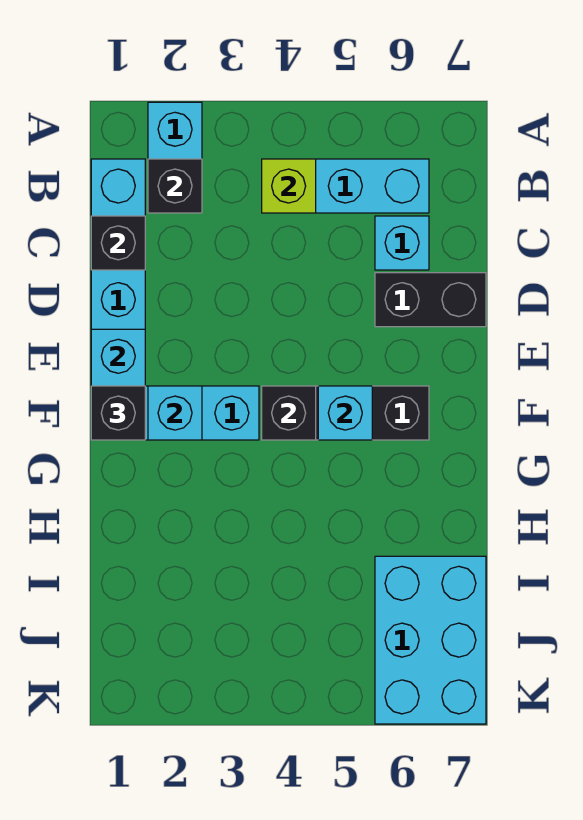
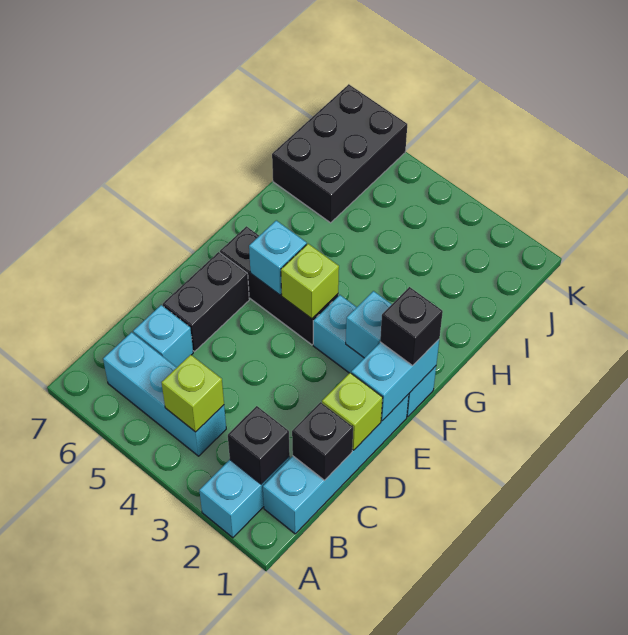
none -> lime 1x1 brick [322,373,383,450]
black 1x2 brick [375,273,486,327] -> black 1x2 brick turned to [163,252,249,351]
black 1x1 brick [262,386,316,440] -> lime 1x1 brick [281,244,339,319]
cyan 2x3 brick [375,556,486,724] -> black 2x3 brick [272,84,407,223]

